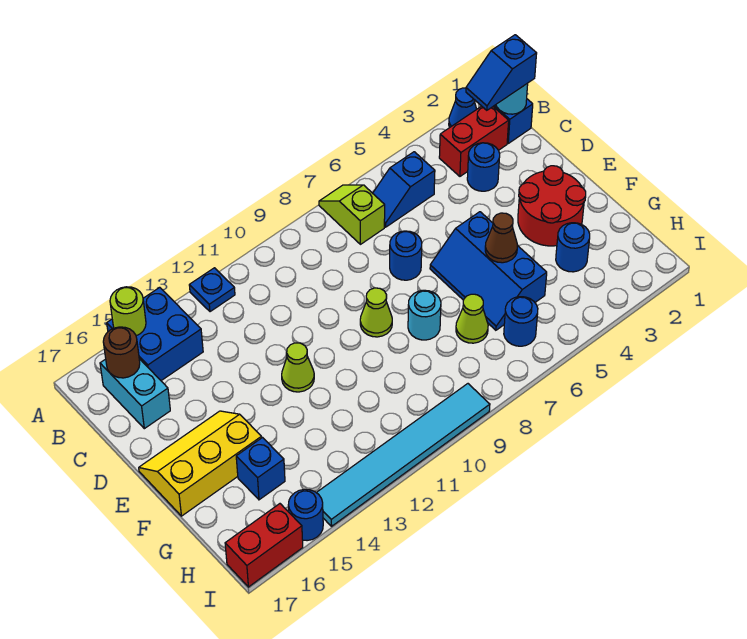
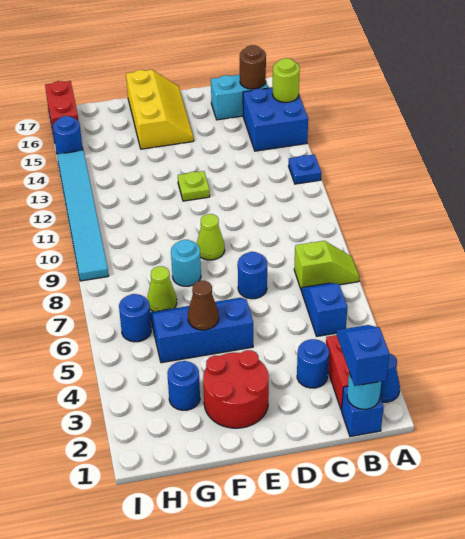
lime 1x1 cone [282,343,314,392] -> lime 1x1 plate [178,171,210,201]
blue 1x1 brick [236,438,285,500] -> none

